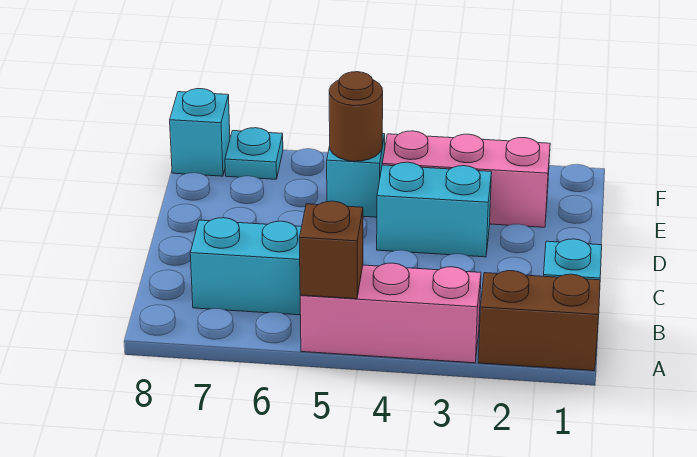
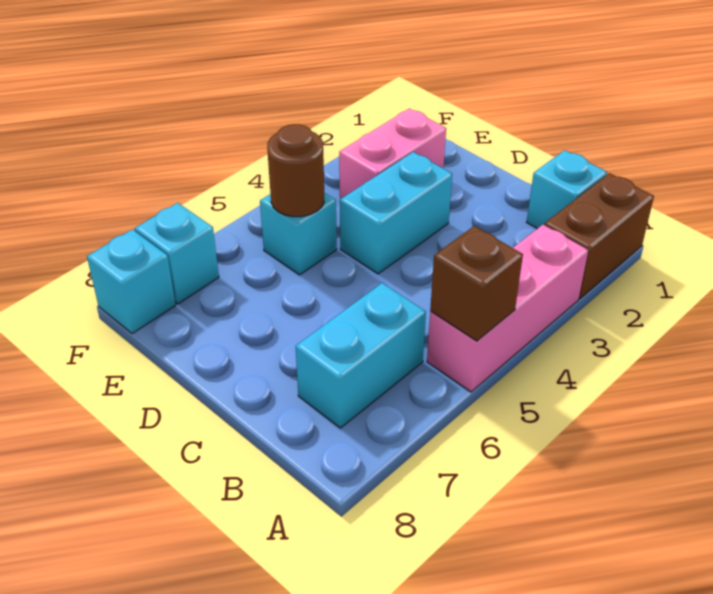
pink 1x3 brick [382,131,550,227] -> pink 1x2 brick [339,108,446,199]
cyan 1x1 plate [225,128,283,179] -> cyan 1x1 brick [135,203,219,304]

